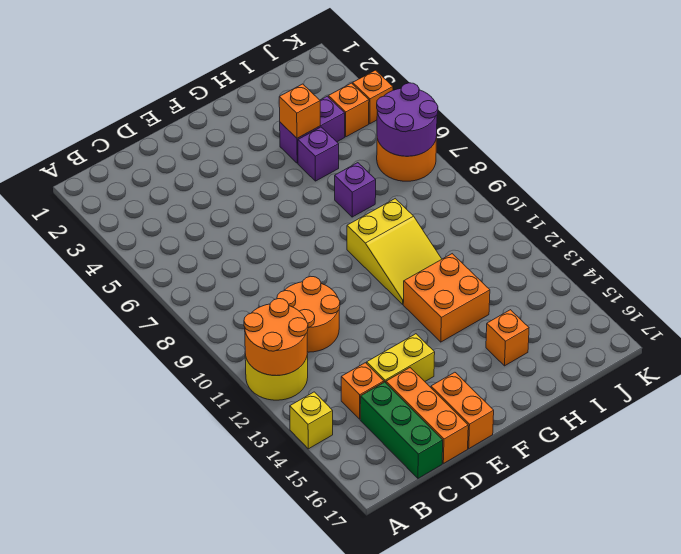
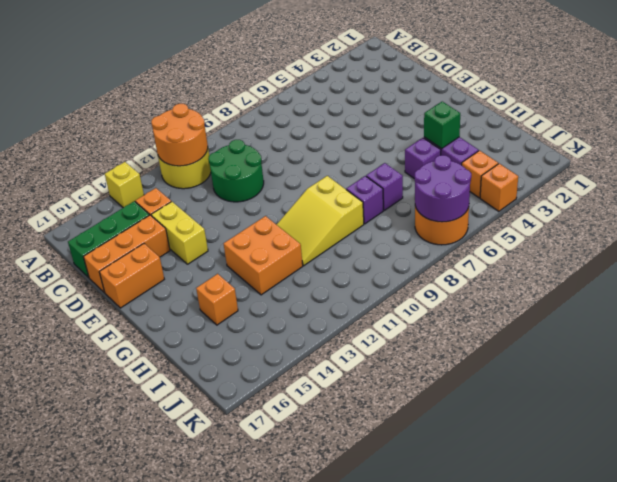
orange 2x2 round brick [277,276,340,352] -> green 2x2 round brick [208,140,264,202]
orange 1x1 brick [279,84,320,138] -> green 1x1 brick [424,102,460,149]
none -> purple 1x1 brick [346,176,383,224]

